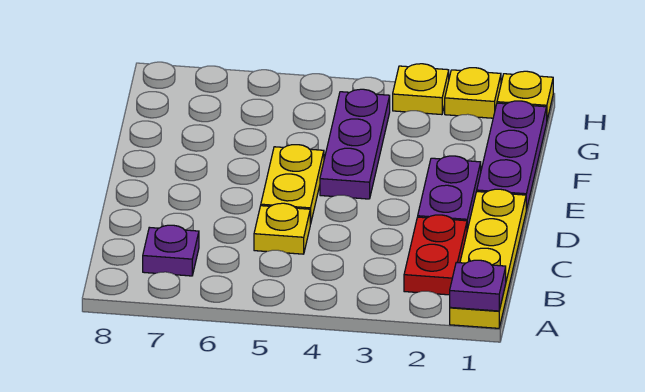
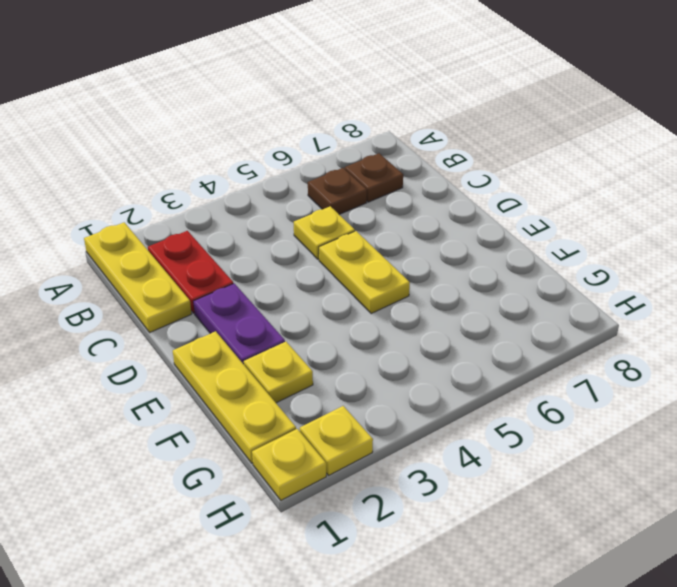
yellow 1x4 plate [450,189,526,328] -> yellow 1x3 plate [84,222,192,332]
purple 1x1 plate [450,260,506,311] -> none
none -> brown 1x1 plate [308,168,367,214]
purple 1x1 plate [143,225,199,276] -> brown 1x1 plate [345,153,403,202]
purple 1x3 plate [477,101,547,210] -> yellow 1x3 plate [173,331,296,463]
purple 1x3 plate [320,89,390,199] -> none
yellow 1x1 plate [393,64,449,115] -> yellow 1x1 plate moved to [244,342,313,403]

